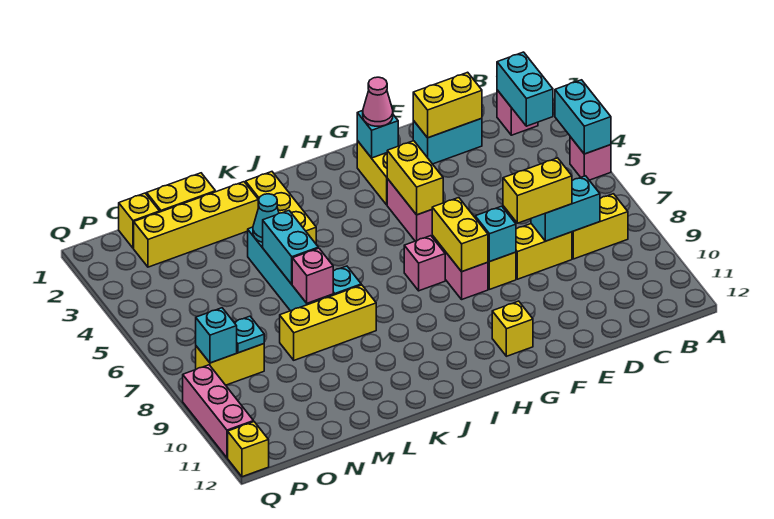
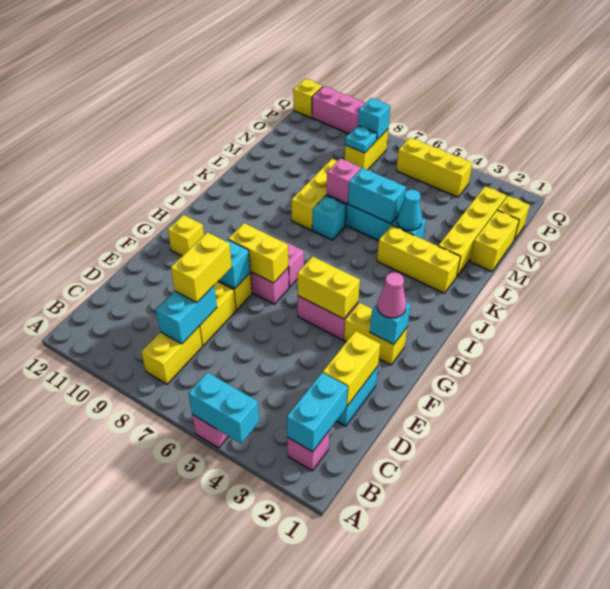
cyan 1x2 brick [497,52,553,126] -> cyan 1x2 brick turned to [287,373,348,452]
none -> yellow 1x3 brick [396,138,473,197]

